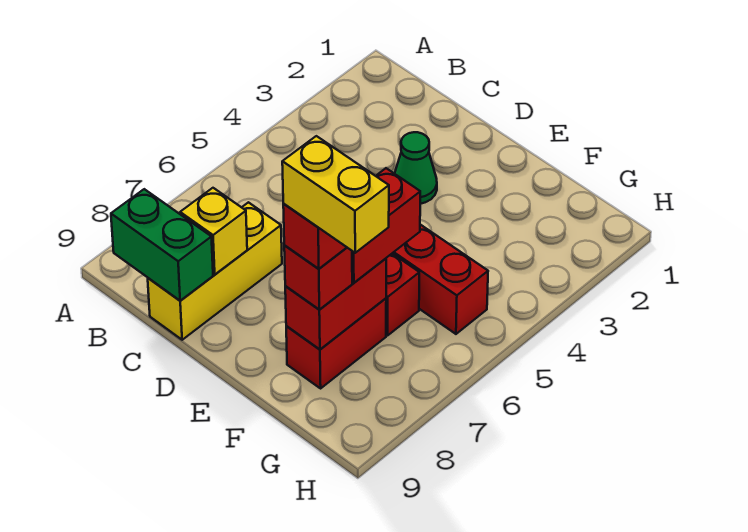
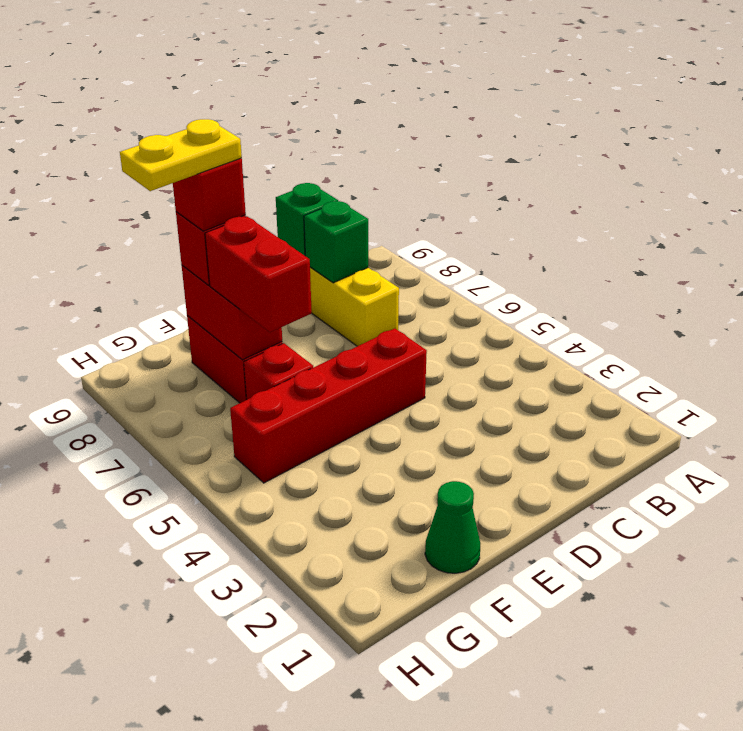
green 1x2 brick [111,189,213,301] -> green 1x1 brick [276,183,338,256]
yellow 1x1 brick [180,188,247,274] -> green 1x1 brick [304,201,368,283]
green 1x1 cone [395,132,437,204] -> green 1x1 cone moved to [425,481,480,573]
yellow 1x2 brick [282,136,389,253] -> yellow 1x2 plate [120,119,242,191]

